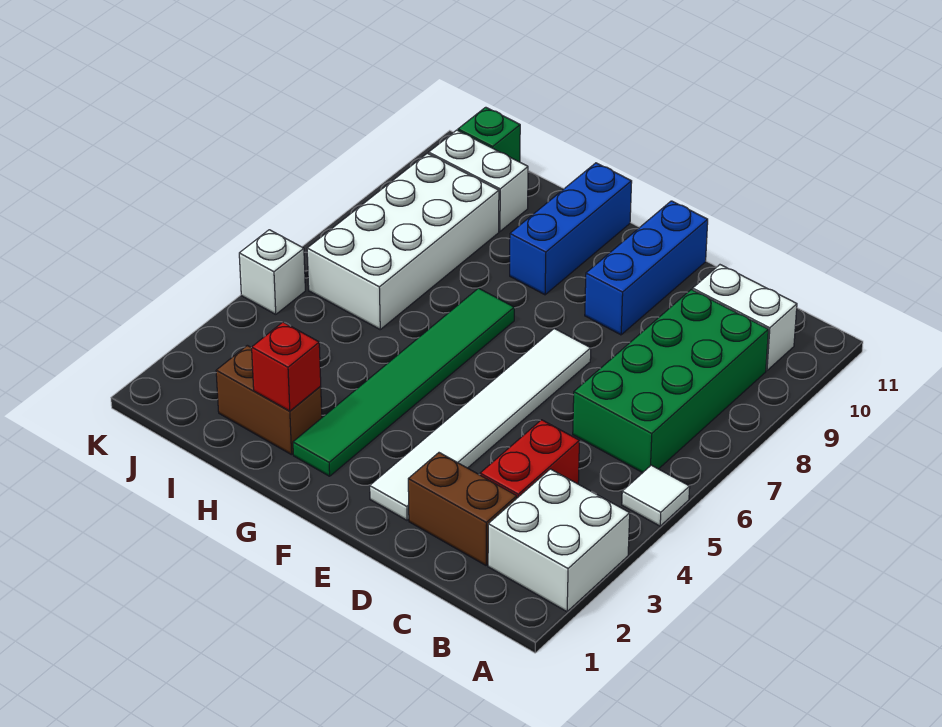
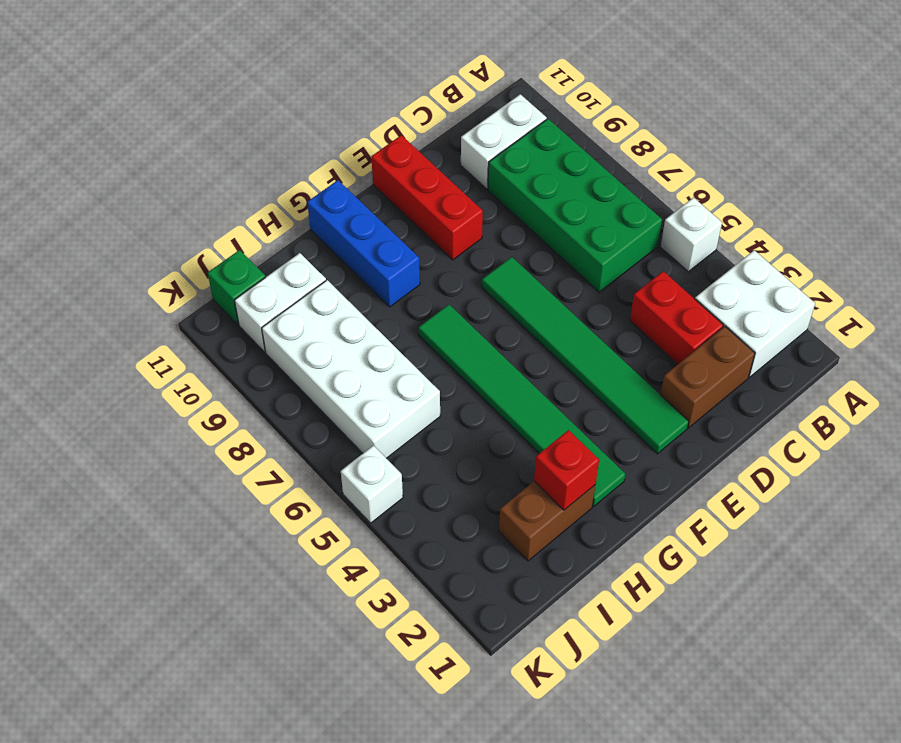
white 1x1 tile [622,465,690,526] -> white 1x1 brick [660,198,722,272]
white 1x6 tile [370,328,591,520] -> green 1x6 tile [482,257,689,454]
blue 1x3 brick [585,201,708,335] -> red 1x3 brick [371,135,483,260]

